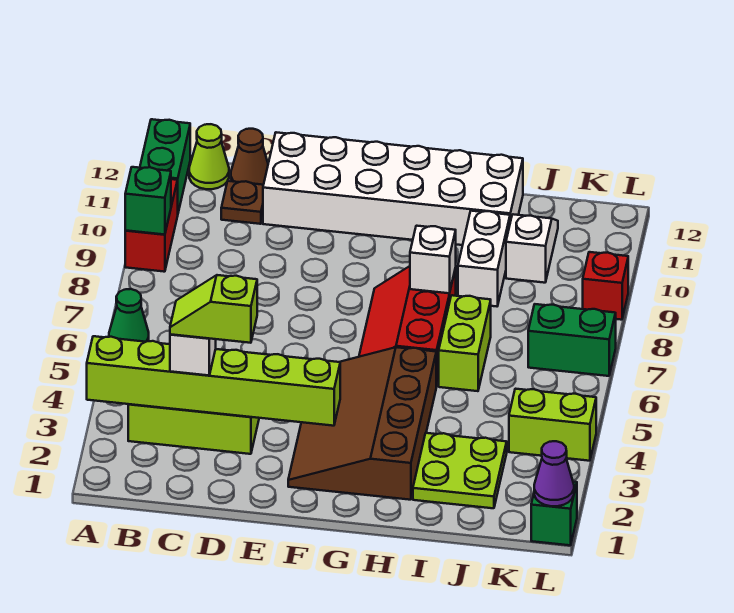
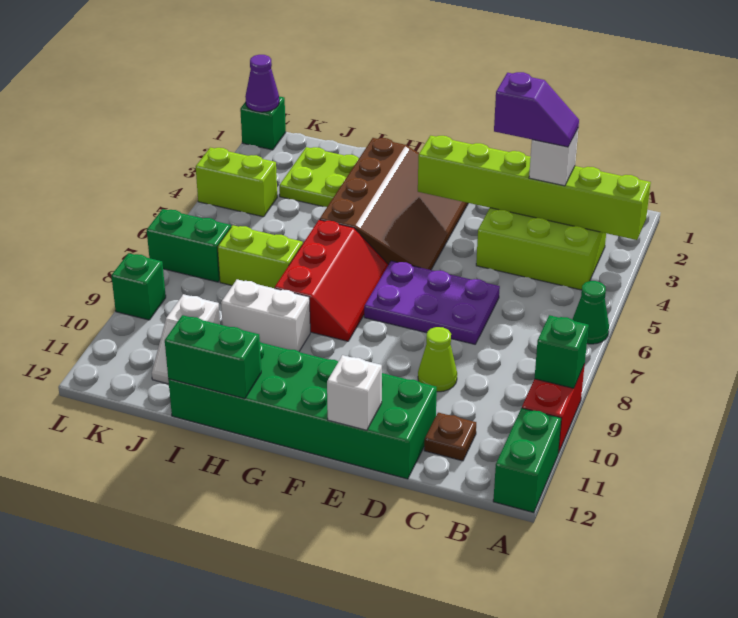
lime 1x1 cone [189,124,229,189] -> lime 1x1 cone moved to [418,327,457,392]
lime 1x2 slope [170,275,257,343] -> purple 1x2 slope [494,72,579,147]
brown 1x1 cone [231,129,268,185] -> none
none -> purple 2x3 plate [364,261,500,344]
white 2x6 brick [263,132,523,245] -> green 2x6 brick [168,342,437,479]
white 1x1 brick [410,226,456,293] -> white 1x1 brick moved to [327,355,382,430]
none -> green 1x2 brick [165,315,261,399]
lime 1x2 brick [439,295,491,391] -> lime 1x2 brick turned to [218,225,303,288]
white 1x2 brick [458,211,510,306] -> white 1x2 brick turned to [221,280,310,351]
red 1x1 brick [583,252,628,320] -> green 1x1 brick [111,253,166,320]

